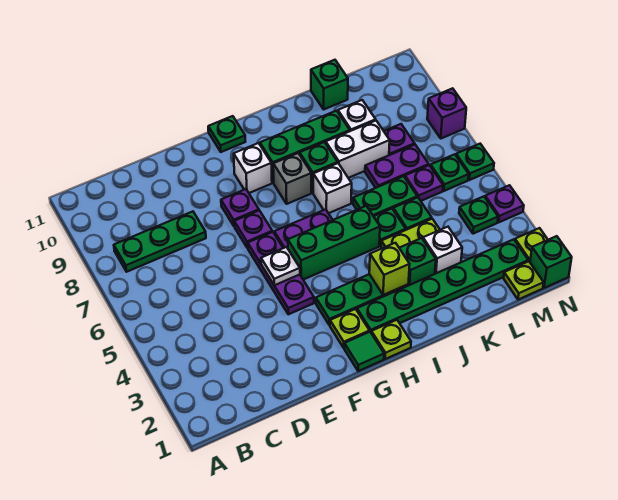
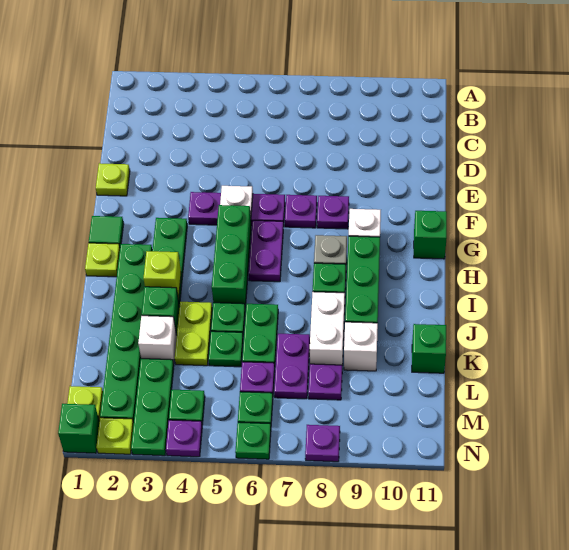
green 1x3 plate [114,211,206,272] -> green 1x3 plate moved to [131,359,174,456]
lime 1x1 plate [330,309,370,348] -> lime 1x1 plate moved to [96,163,130,196]
green 1x1 plate [208,116,245,152] -> green 1x1 brick [414,211,447,259]
white 1x1 brick [313,163,352,213] -> none
purple 1x1 brick [427,88,466,138] -> purple 1x1 plate [305,425,340,462]

